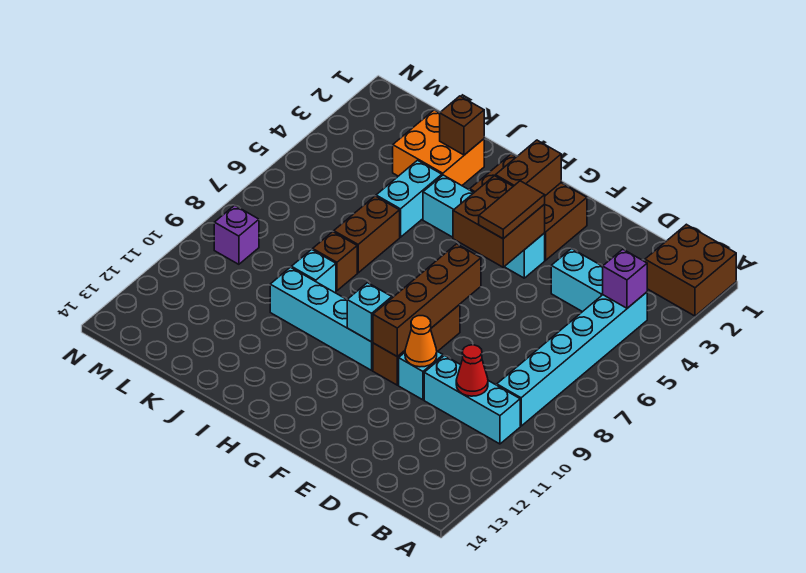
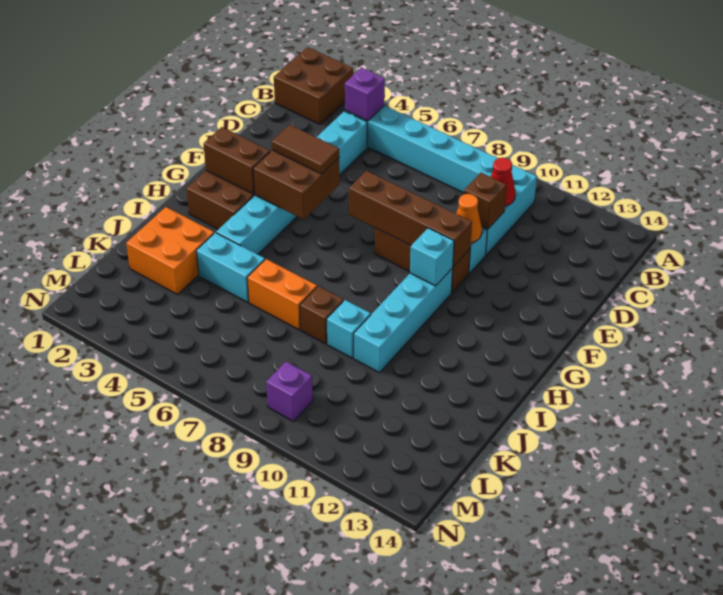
brown 1x1 brick [440,96,484,155] -> brown 1x1 brick moved to [464,173,506,229]
brown 1x2 brick [334,196,400,273] -> orange 1x2 brick [247,259,317,330]

